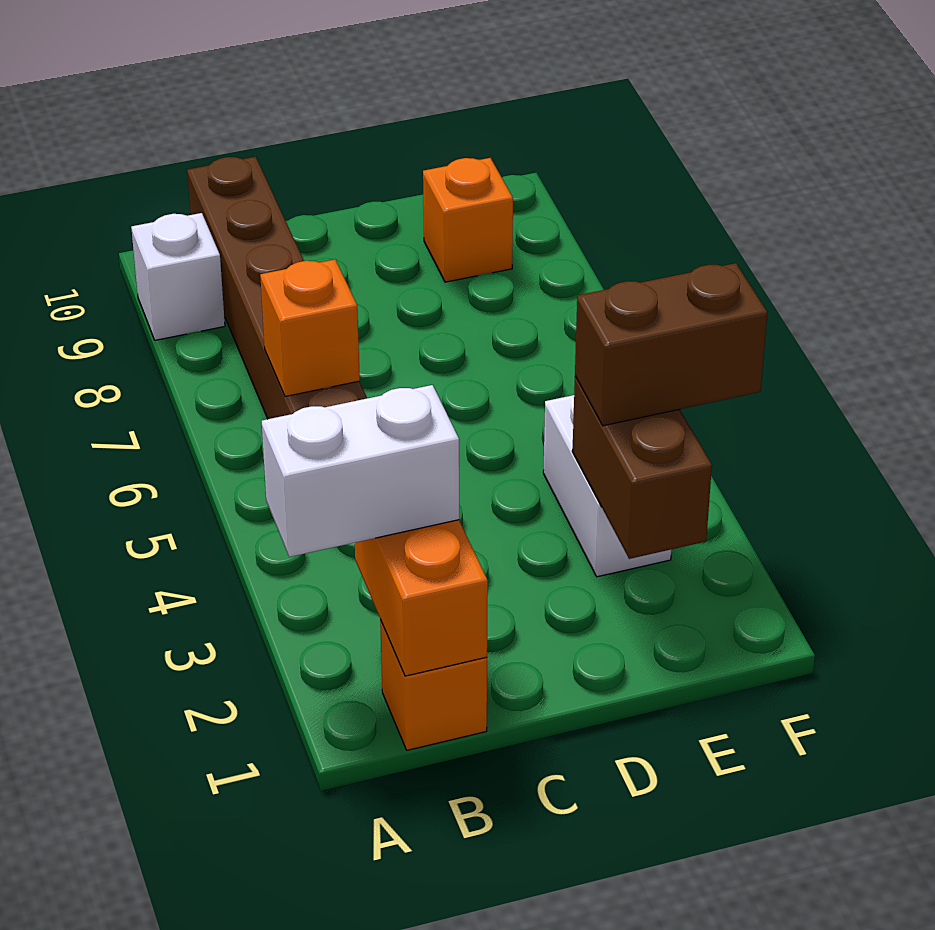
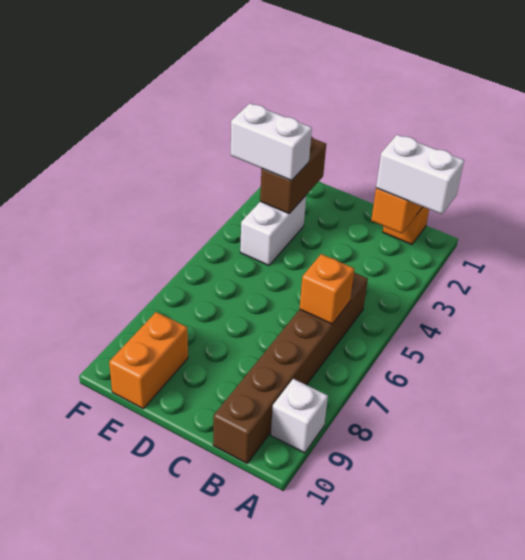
brown 1x2 brick [575,263,767,426] -> white 1x2 brick [231,103,312,181]
orange 1x1 brick [423,158,513,282] -> orange 1x2 brick [109,312,188,409]

